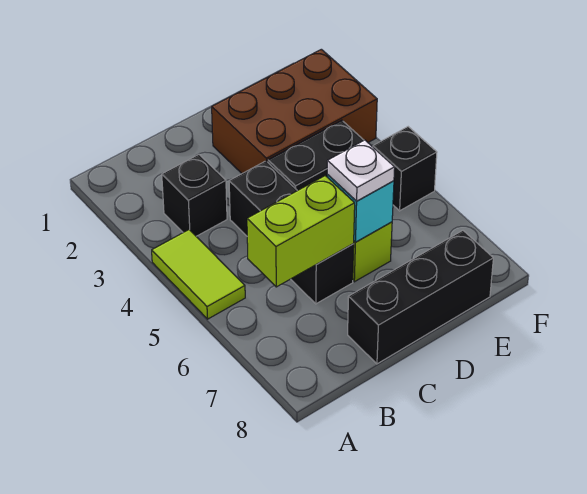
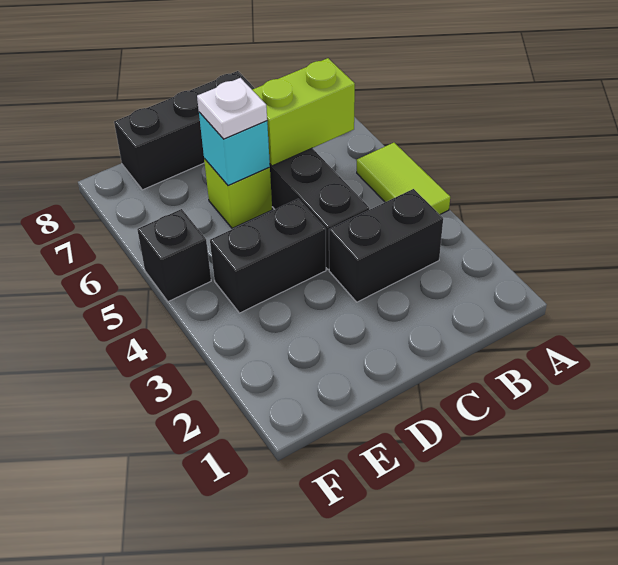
black 1x1 brick [162,154,227,236] -> black 1x2 brick [329,189,443,302]
brown 2x3 brick [212,49,377,173] -> none

